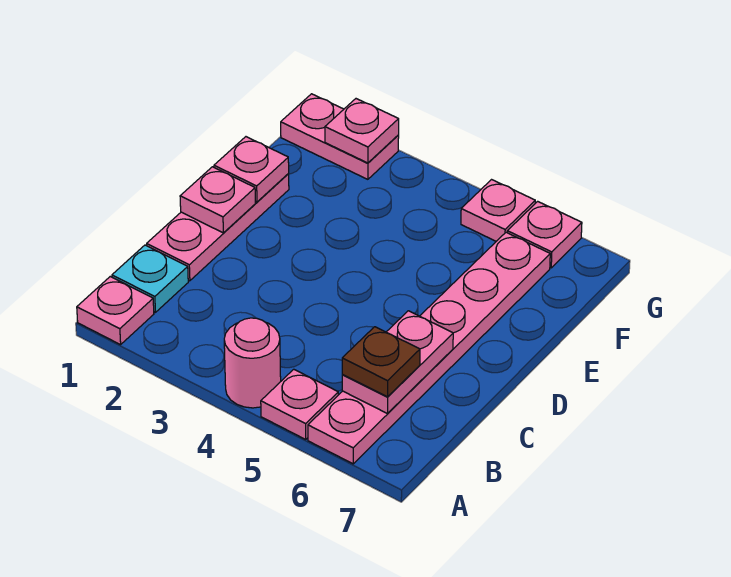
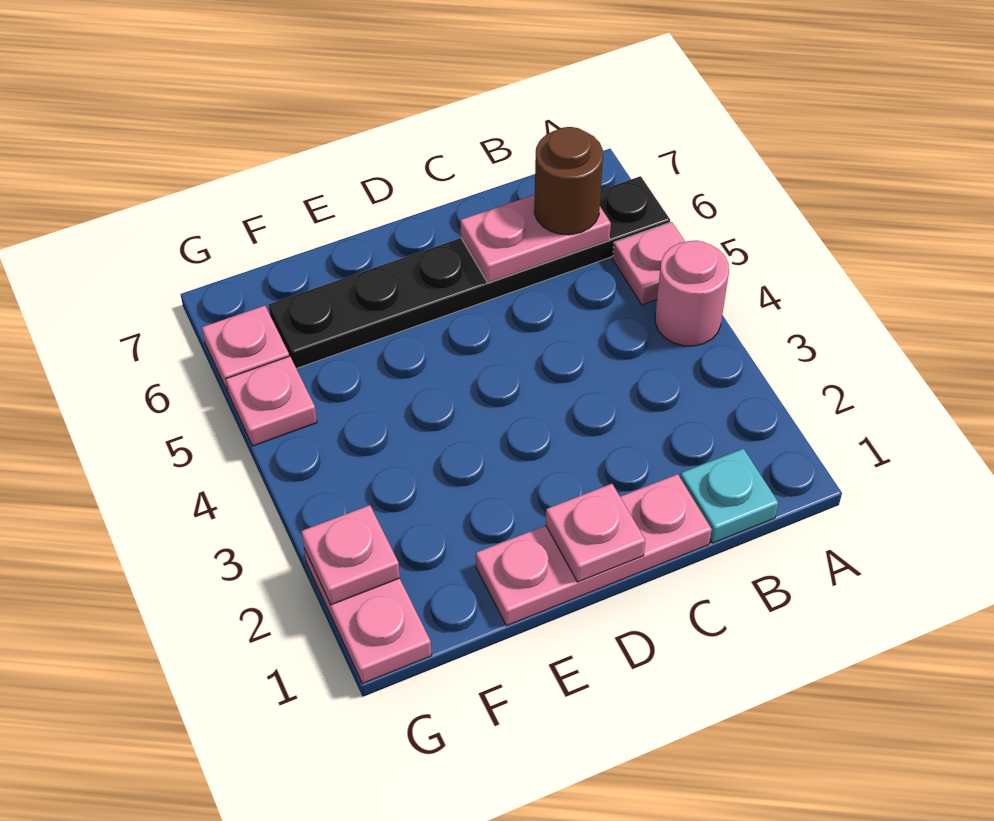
pink 1x1 plate [77,277,154,345] -> none
pink 1x6 plate [308,232,550,464] -> black 1x6 plate [268,176,670,369]
brown 1x1 plate [342,327,420,397] -> brown 1x1 round brick [534,127,603,235]
pink 1x1 plate [214,137,289,202] -> none

